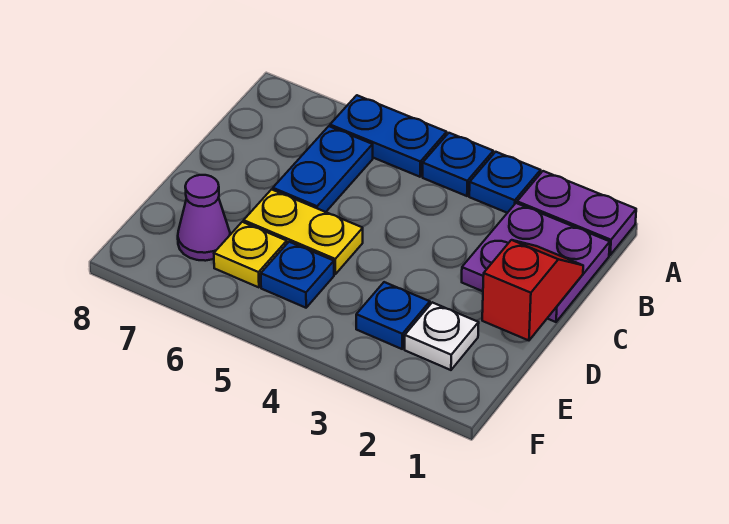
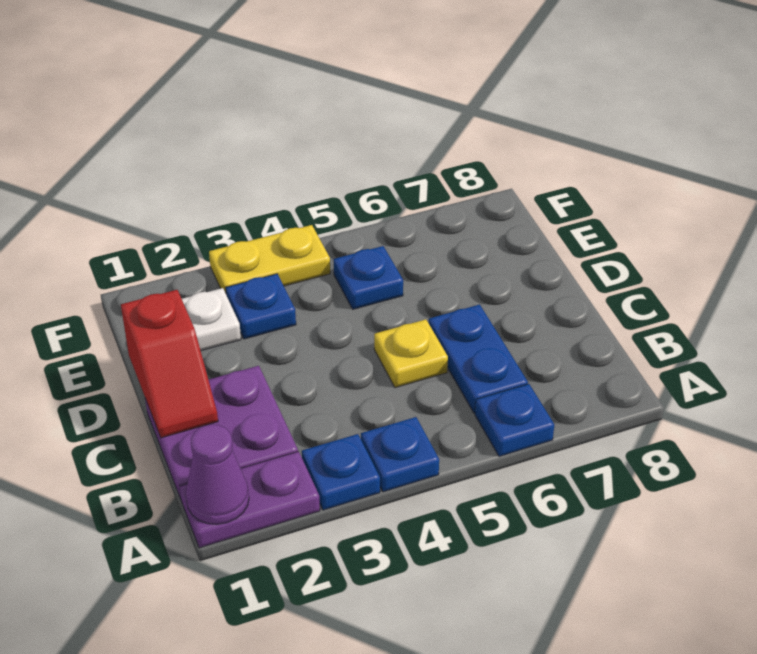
blue 1x2 plate [330,95,447,177] -> blue 1x1 plate [475,384,554,456]
yellow 1x2 plate [244,189,363,274] -> yellow 1x2 plate moved to [209,225,330,293]
yellow 1x1 plate [214,222,287,287] -> yellow 1x1 plate moved to [374,319,448,388]
purple 1x1 cone [178,175,230,261] -> purple 1x1 cone moved to [186,424,249,524]

